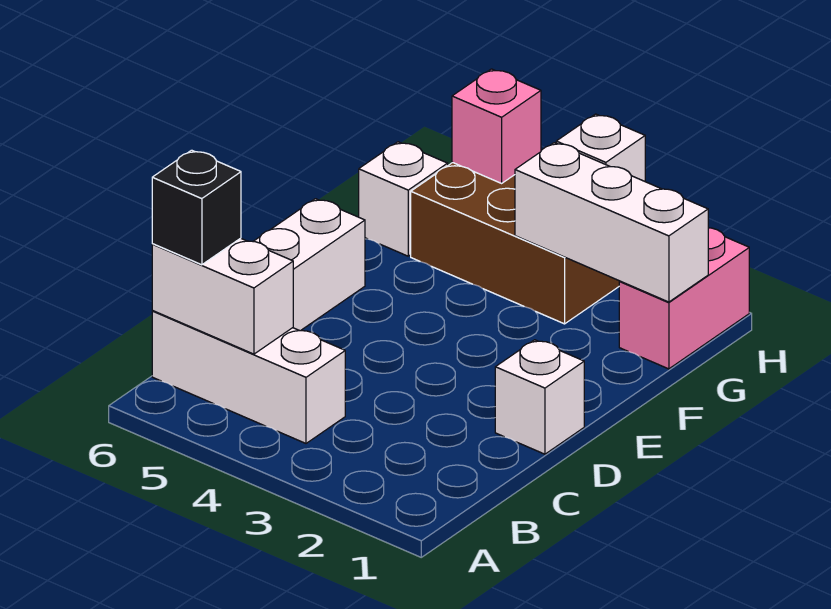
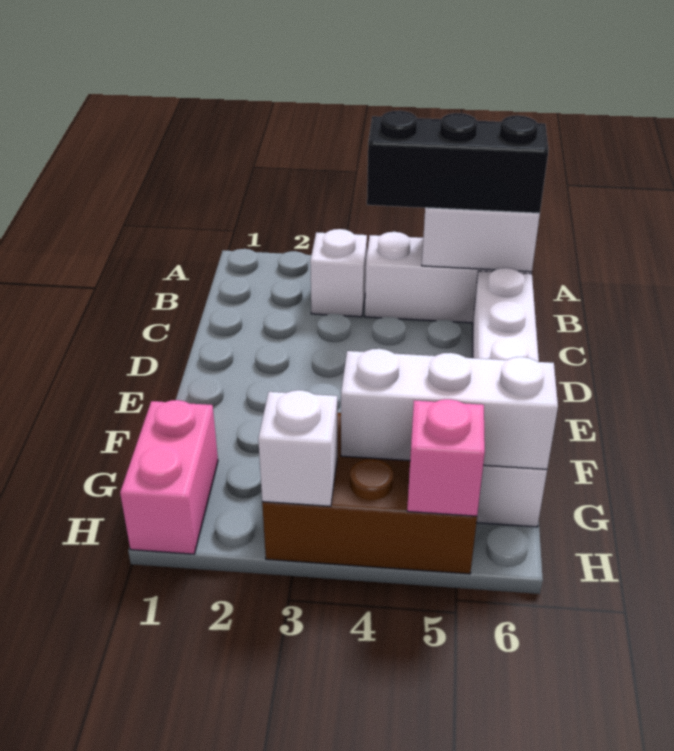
black 1x1 brick [152,150,241,265] -> black 1x3 brick [367,111,548,213]
white 1x1 brick [495,340,584,454] -> white 1x1 brick moved to [310,229,367,317]
white 1x3 brick [515,143,708,302] -> white 1x3 brick moved to [341,349,558,469]

